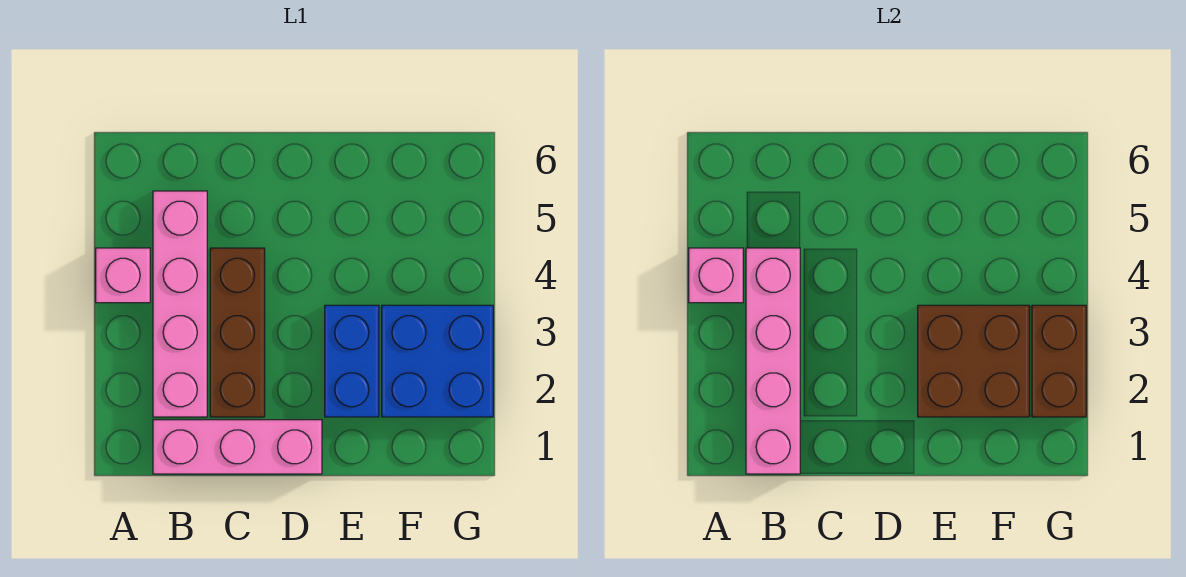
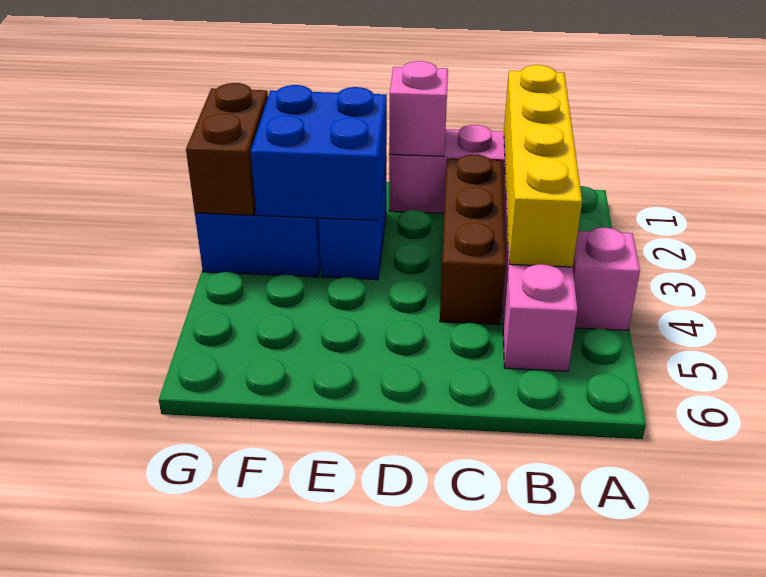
pink 1x1 brick [689,248,743,303] -> pink 1x1 brick moved to [389,61,448,156]
pink 1x4 brick [746,248,800,474] -> yellow 1x4 brick [504,65,582,267]
brown 2x2 brick [918,305,1029,417] -> blue 2x2 brick [251,85,387,220]

